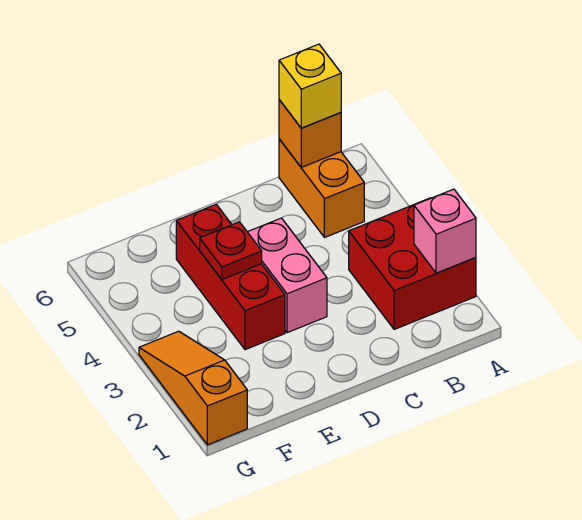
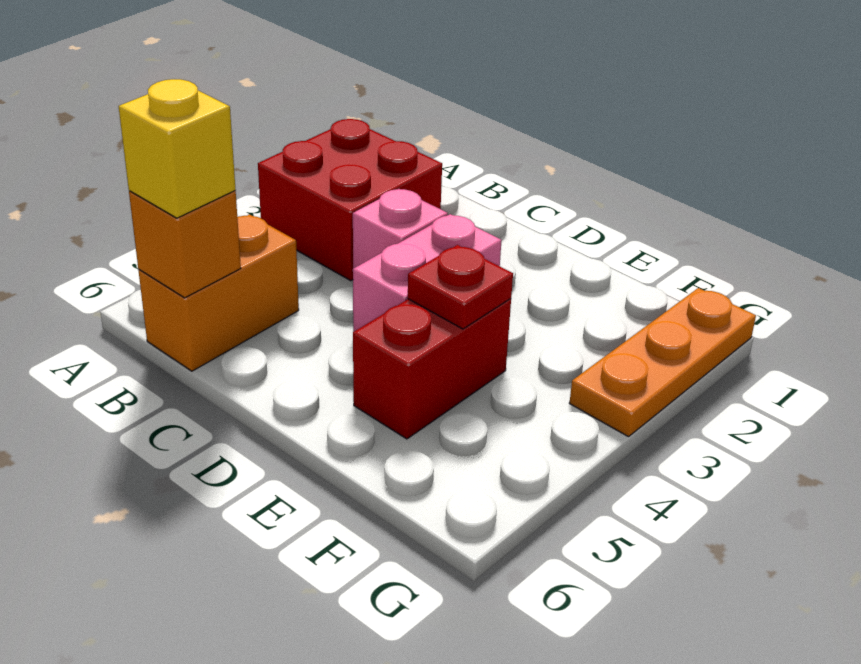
pink 1x1 brick [414,189,476,273] -> pink 1x1 brick moved to [353,189,448,269]
red 1x3 brick [176,204,285,350] -> red 1x2 brick [353,299,511,439]
orange 1x3 slope [139,331,247,445] -> orange 1x3 plate [569,288,756,437]

